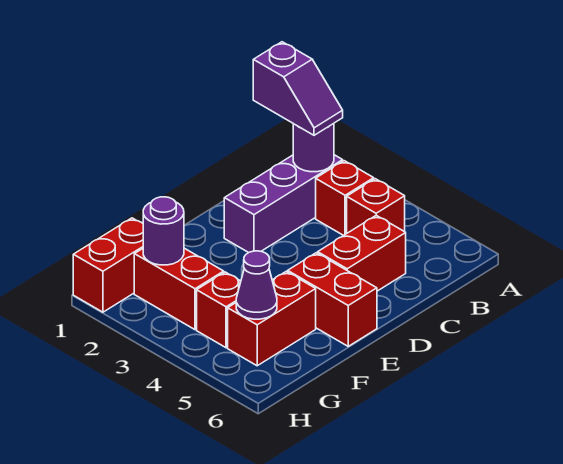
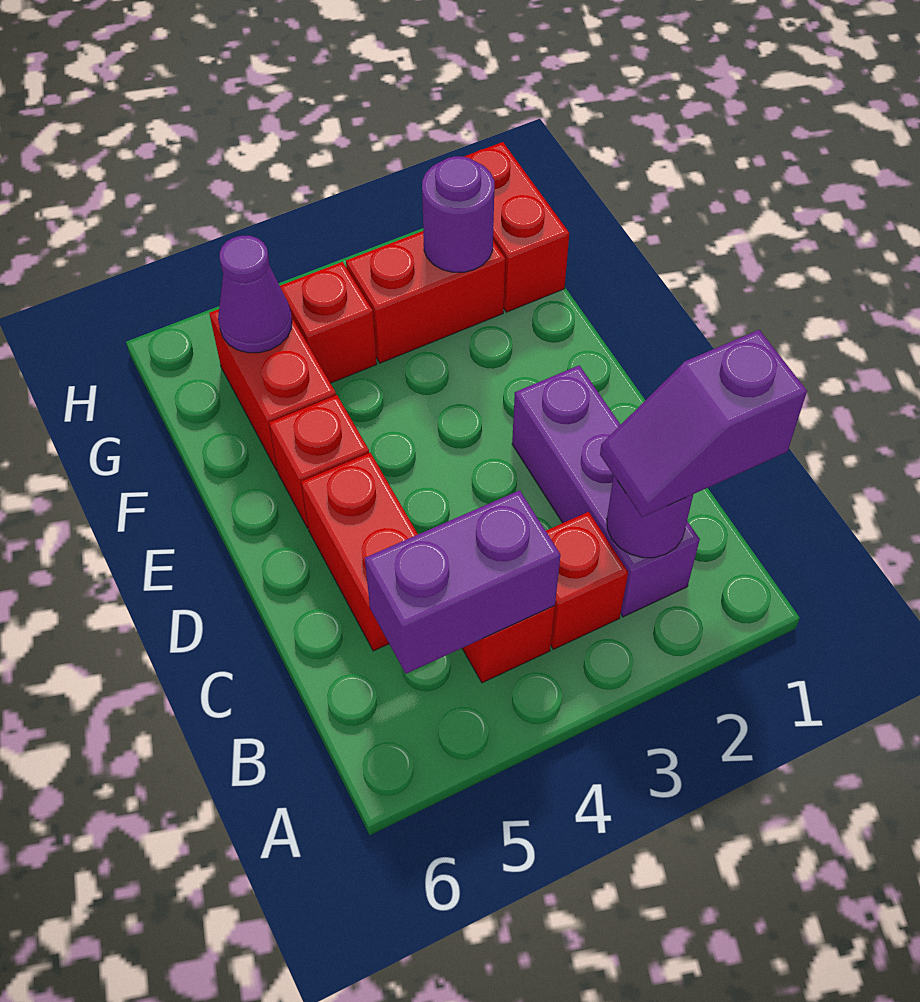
none -> purple 1x2 brick [365,490,560,674]
red 1x2 brick [288,253,377,346] -> red 1x1 brick [269,395,369,528]

